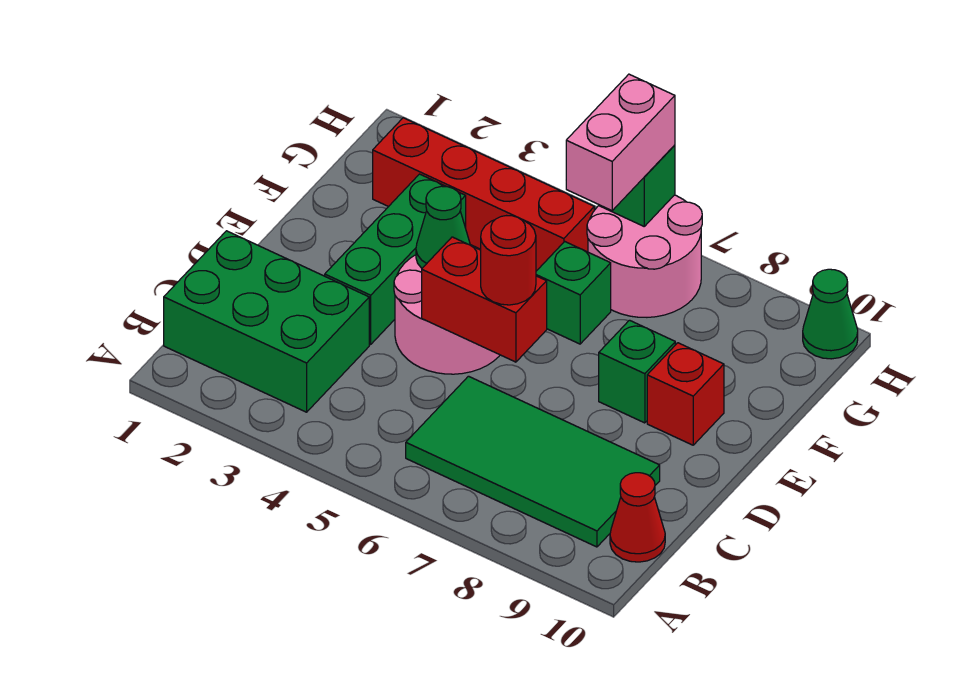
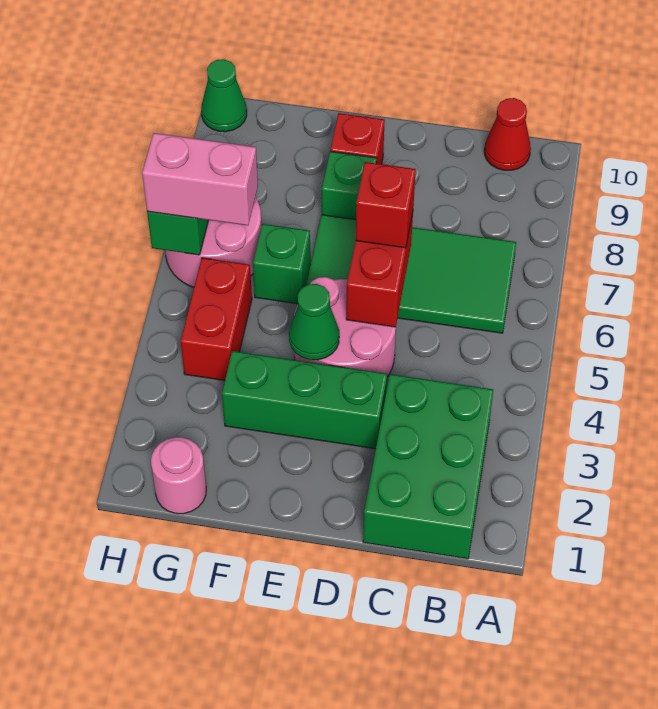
green 2x4 tile [406,376,660,547] -> green 2x4 tile turned to [306,215,516,333]
red 1x1 round brick [481,216,536,305] -> red 1x1 brick [356,162,416,248]
none -> pink 1x1 round brick [151,437,206,514]
red 1x4 brick [373,118,594,271] -> red 1x2 brick [181,258,252,380]

